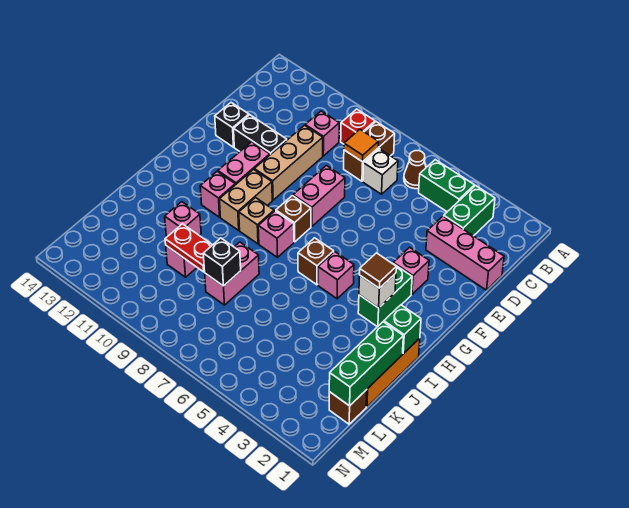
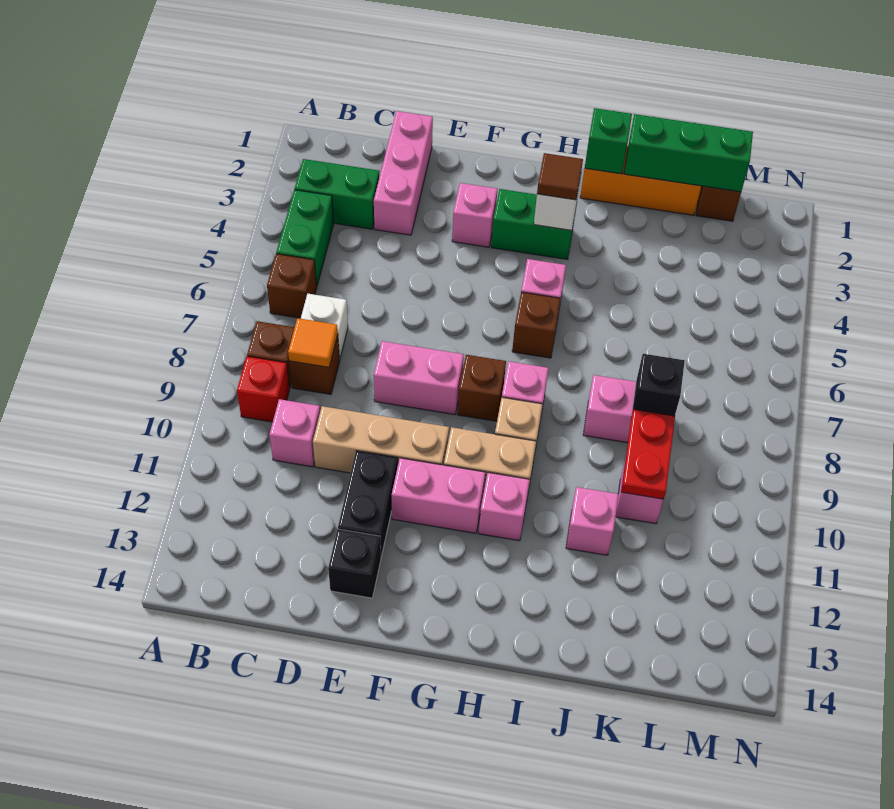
brown 1x1 cone [404,150,426,189] -> brown 1x1 brick [267,254,317,318]

